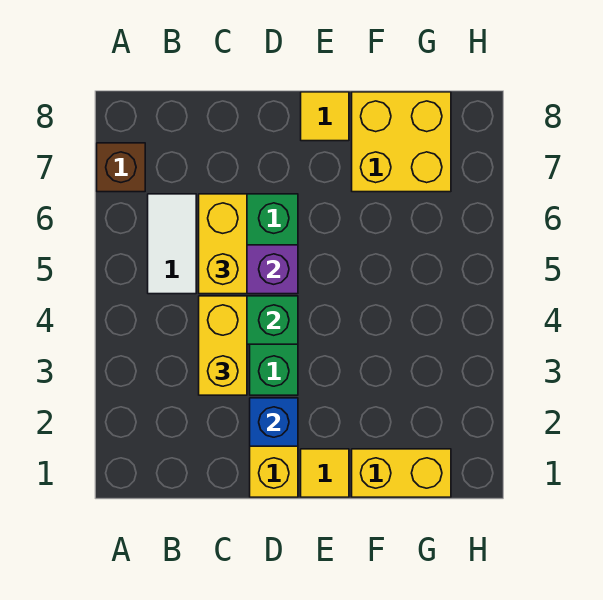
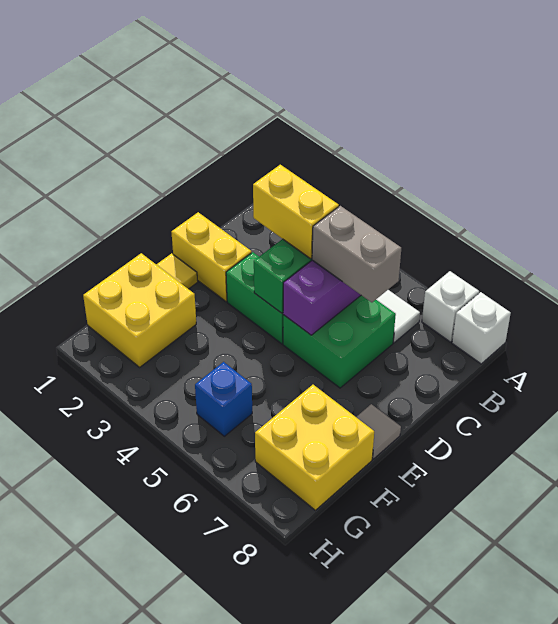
brown 1x1 brick [97,143,145,192] -> white 1x1 brick [422,271,479,342]
none -> white 1x1 brick [452,292,511,364]
yellow 1x2 brick [199,194,247,294] -> grey 1x2 brick [312,206,401,302]
blue 1x1 brick [250,398,298,446] -> blue 1x1 brick moved to [195,362,252,436]
yellow 1x1 tile [301,92,349,141] -> grey 1x1 tile [356,404,401,459]
yellow 1x2 brick [352,449,451,497] -> yellow 2x2 brick [83,253,196,367]

